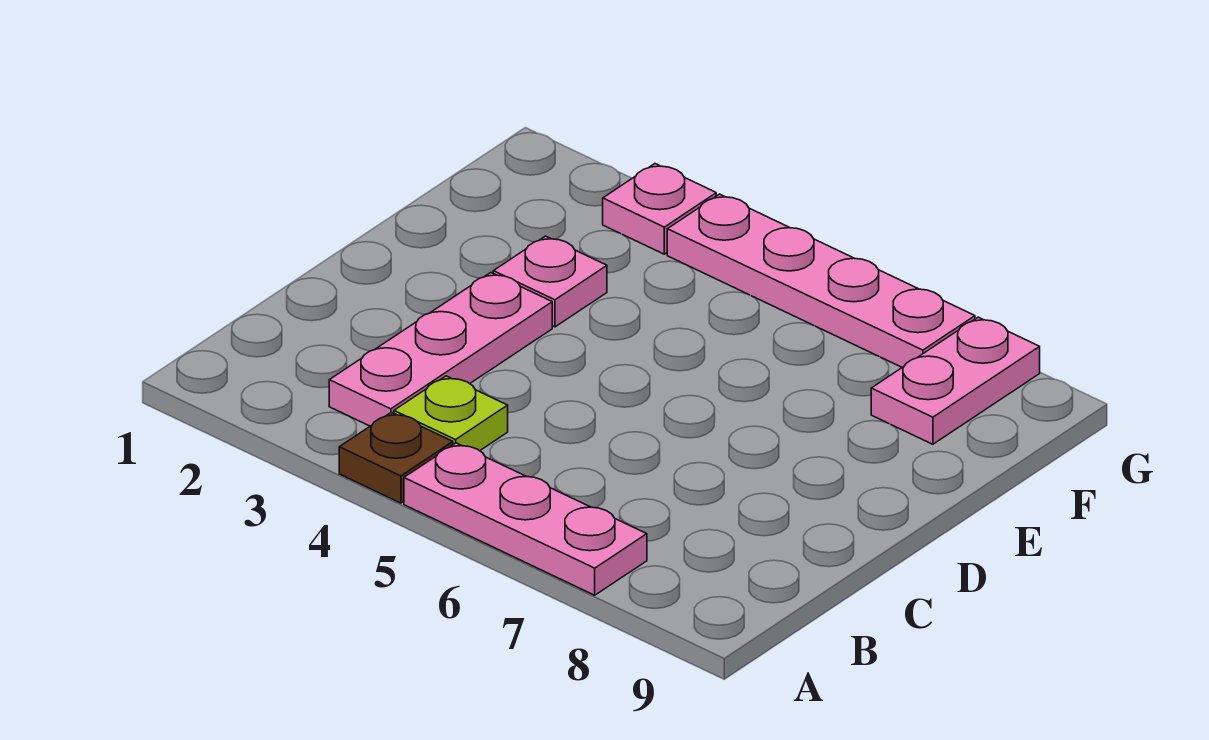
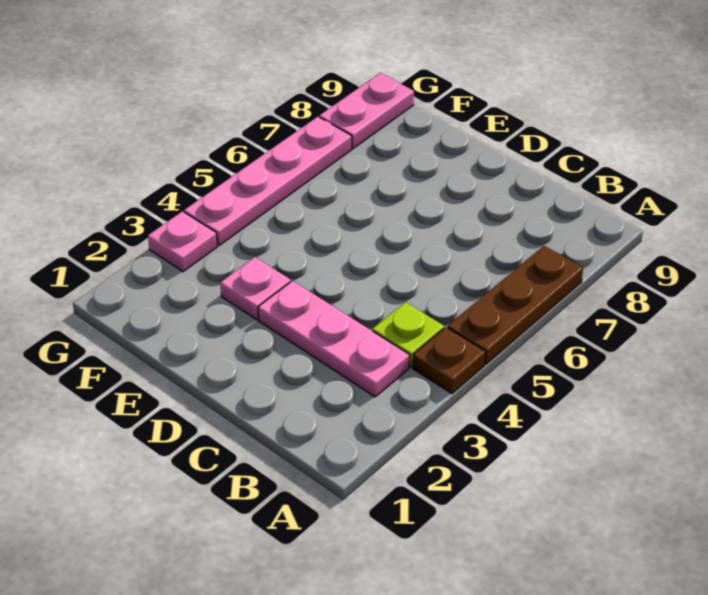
pink 1x3 plate [404,443,647,595] -> brown 1x3 plate [448,246,583,364]
pink 1x2 plate [871,317,1040,444] -> pink 1x2 plate turned to [319,73,414,149]

